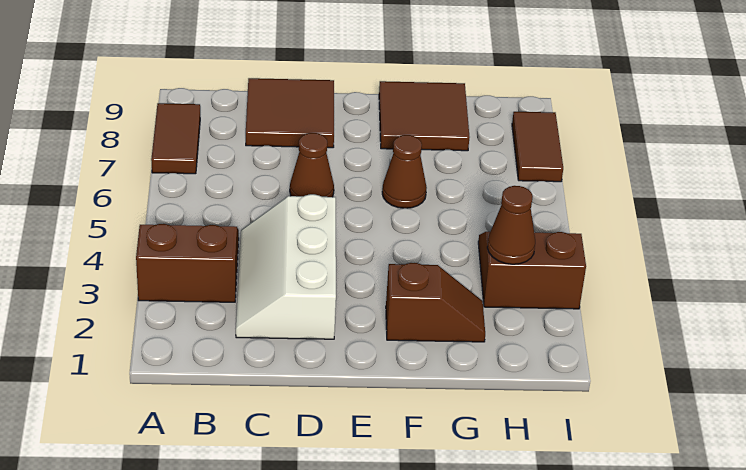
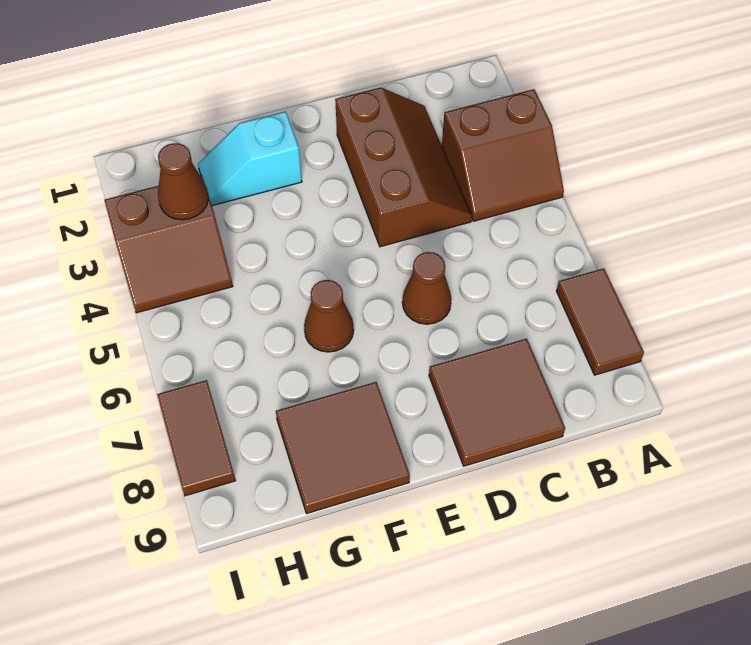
white 2x3 slope [236,194,336,339] -> brown 2x3 slope [335,88,472,247]
brown 1x2 slope [386,263,485,342] -> cyan 1x2 slope [198,111,302,206]

